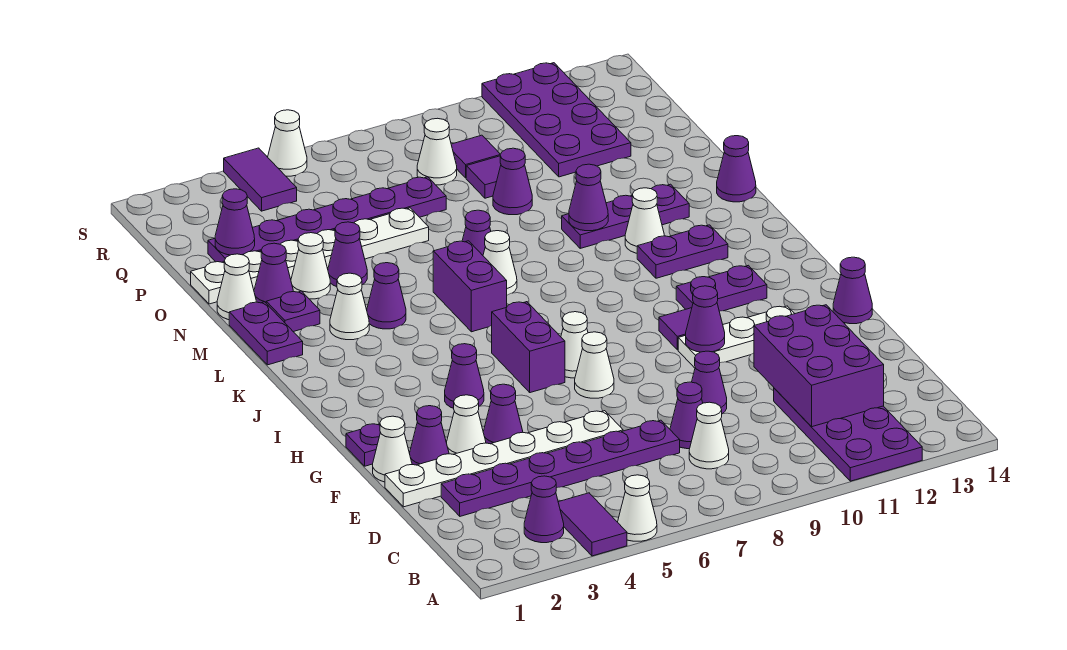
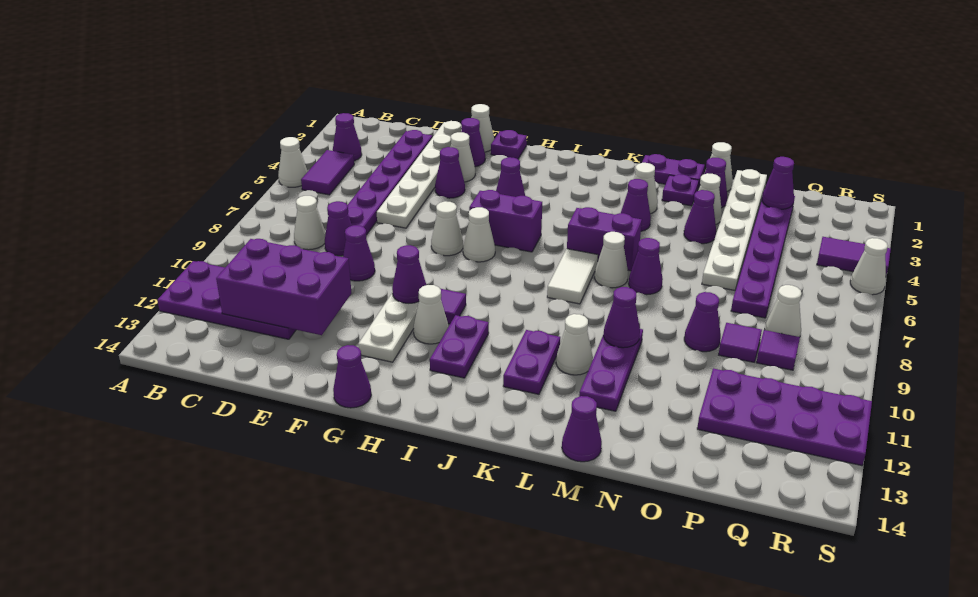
purple 1x2 tile [558,493,627,556] -> purple 1x2 tile turned to [301,150,354,195]
none -> white 1x1 cone [413,285,449,344]
none -> white 1x2 tile [547,249,598,304]

